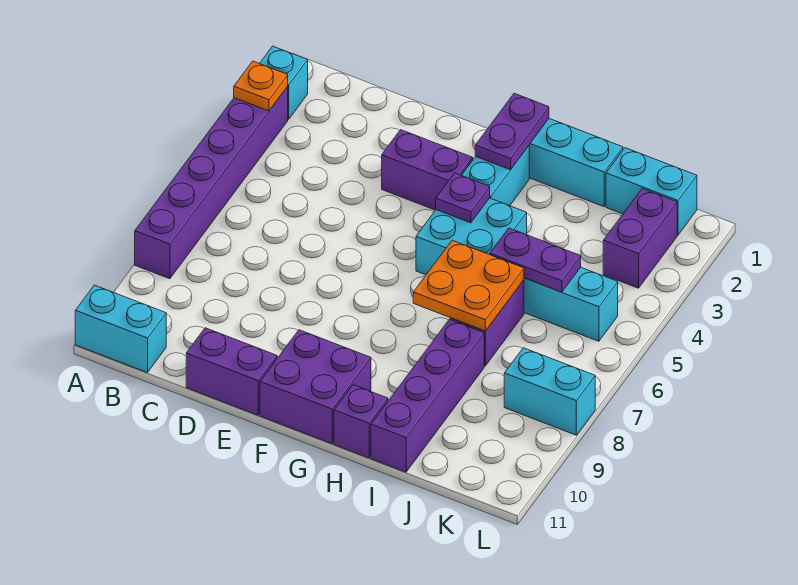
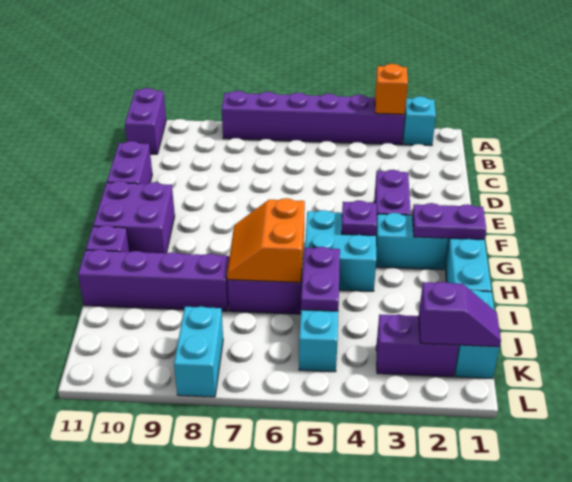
orange 1x1 plate [234,61,288,111] -> orange 1x1 brick [375,64,408,115]
cyan 1x2 brick [75,285,166,373] -> purple 1x2 brick [125,88,166,154]
orange 2x2 plate [413,240,524,331] -> orange 2x2 slope [227,198,305,282]
none -> purple 1x2 slope [419,282,501,347]

